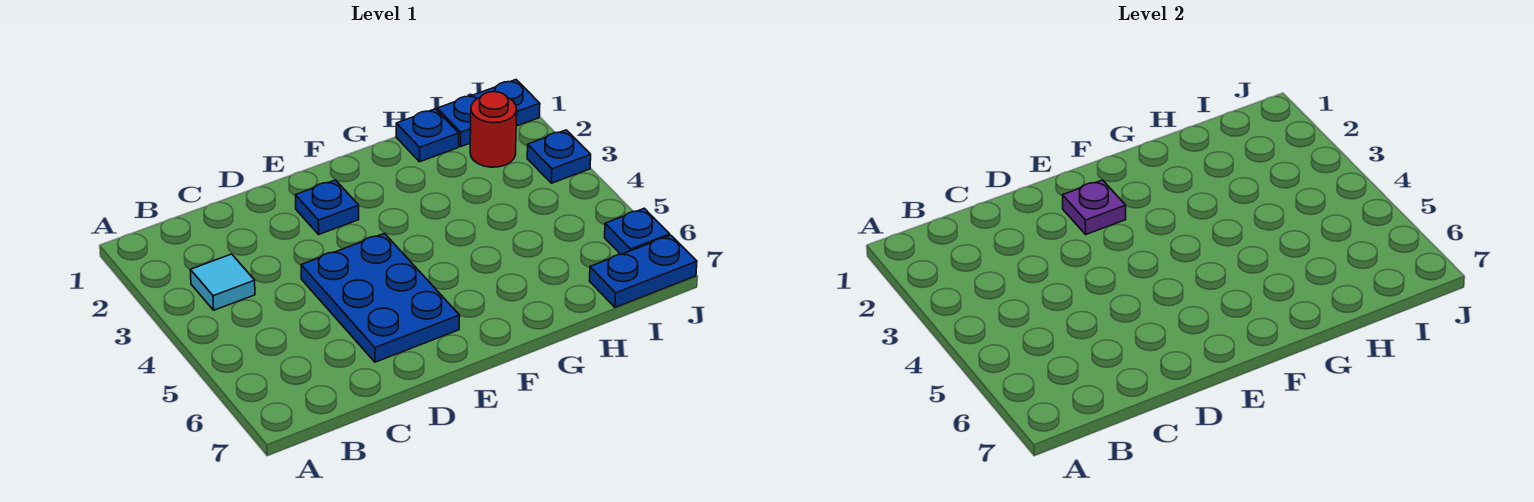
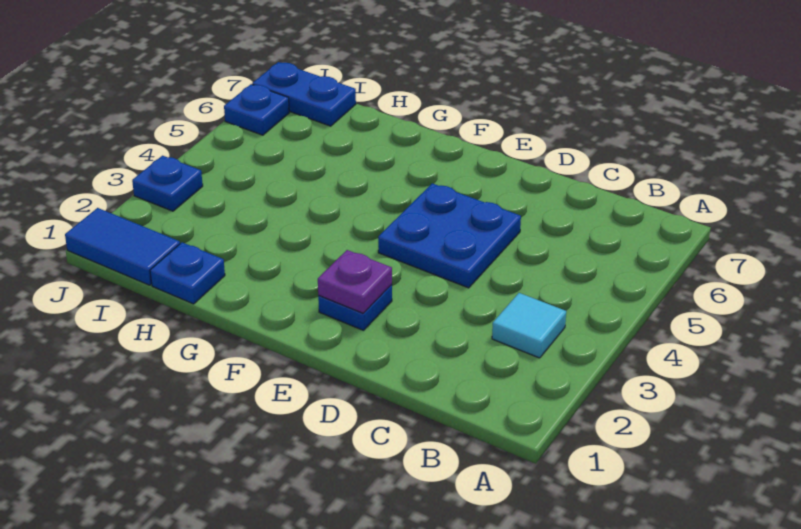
blue 2x3 plate [301,233,460,362] -> blue 2x2 plate [378,183,521,288]
blue 1x2 plate [437,80,540,147] -> blue 1x2 tile [65,208,180,285]
red 1x1 round brick [470,92,517,167] -> none

